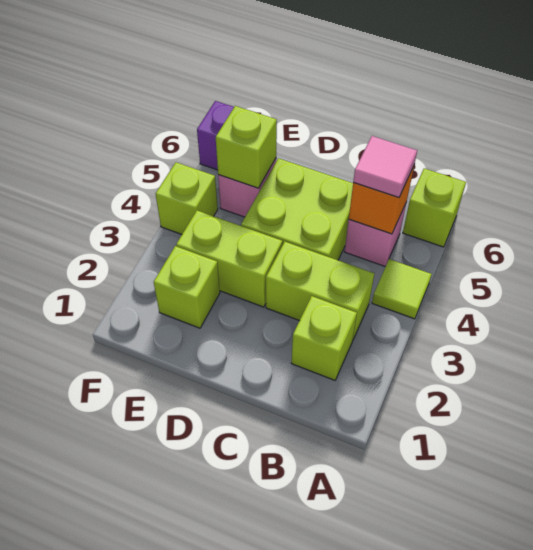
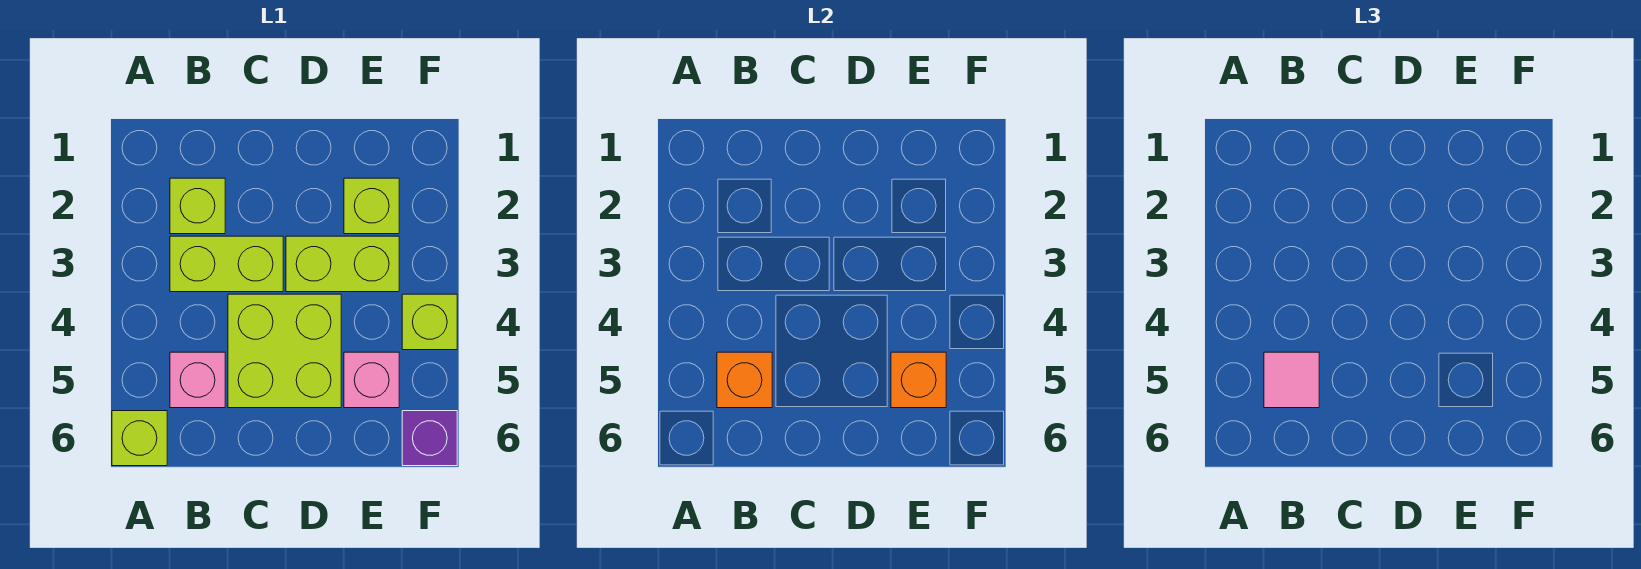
lime 1x1 tile [372,259,432,319] -> none
lime 1x1 brick [216,106,277,188] -> orange 1x1 brick [891,352,946,408]

